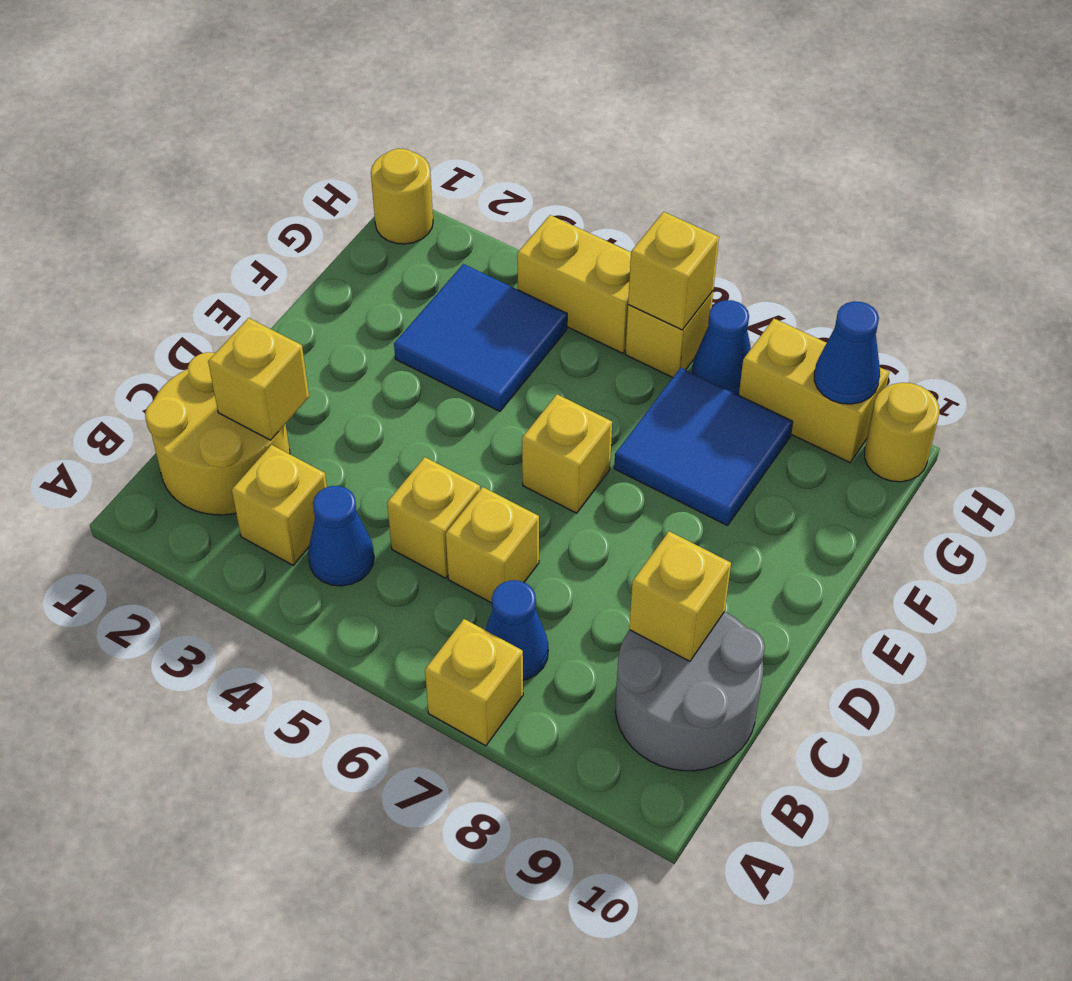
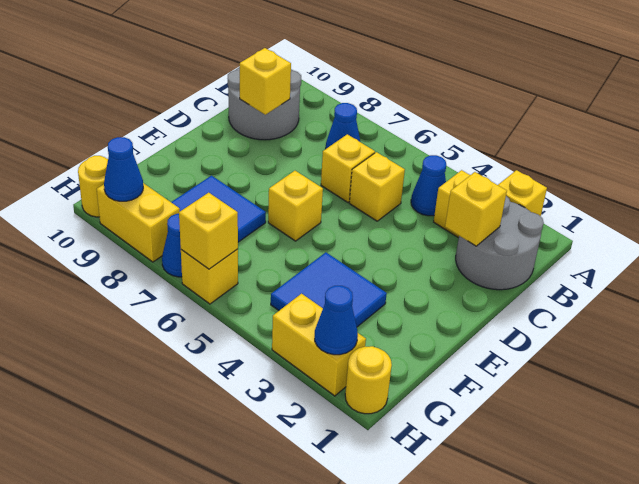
yellow 1x1 brick [425,619,523,746] -> yellow 1x1 brick moved to [498,170,547,216]
yellow 2x2 round brick [145,352,290,515] -> grey 2x2 round brick [456,196,544,290]
none -> blue 1x1 cone [315,286,358,355]
yellow 1x2 brick [517,215,631,353] -> yellow 1x2 brick moved to [272,294,366,396]

